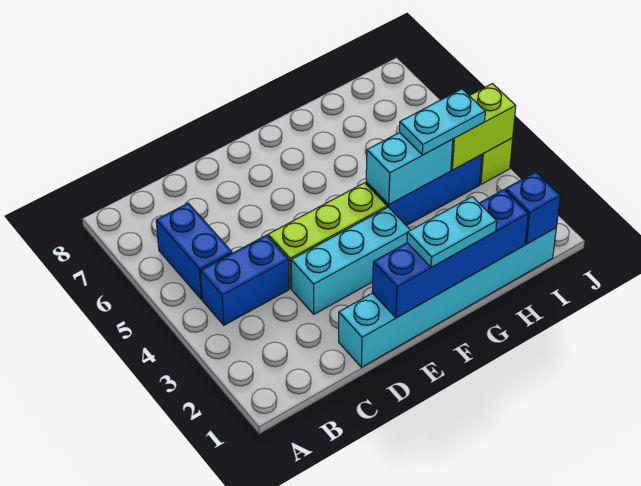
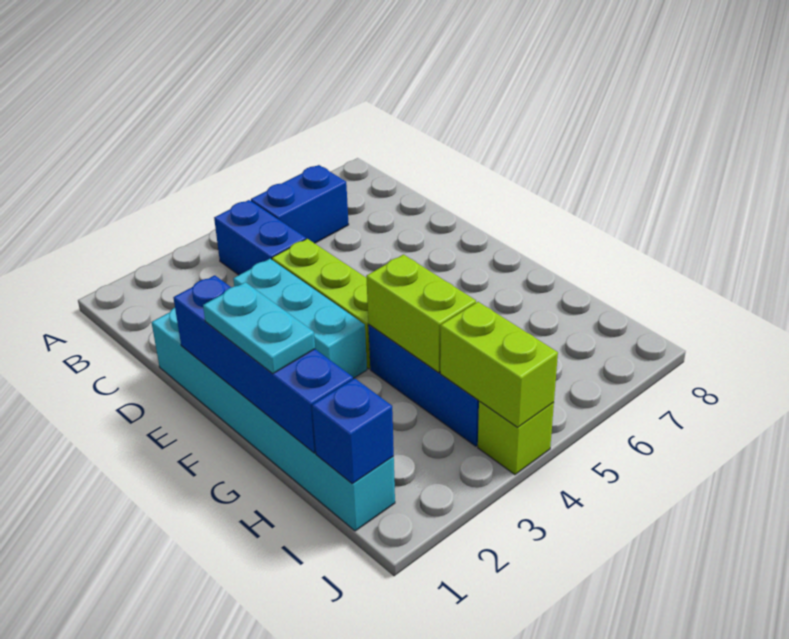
cyan 1x2 brick [366,132,453,205] -> lime 1x2 brick [366,255,476,373]
cyan 1x2 plate [399,89,485,155] -> none

